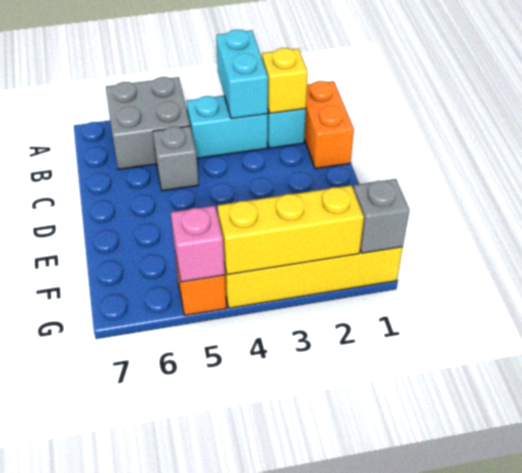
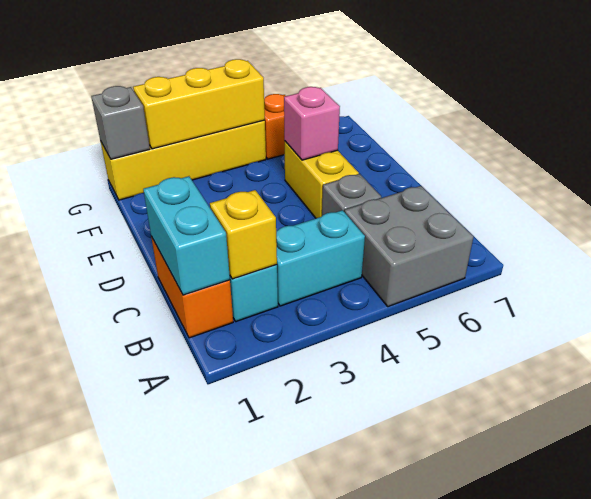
cyan 1x2 brick [216,30,268,119] -> cyan 1x2 brick moved to [143,176,230,295]
none -> yellow 1x2 brick [285,141,359,218]
pink 1x1 brick [171,206,225,282] -> pink 1x1 brick moved to [284,87,340,160]

